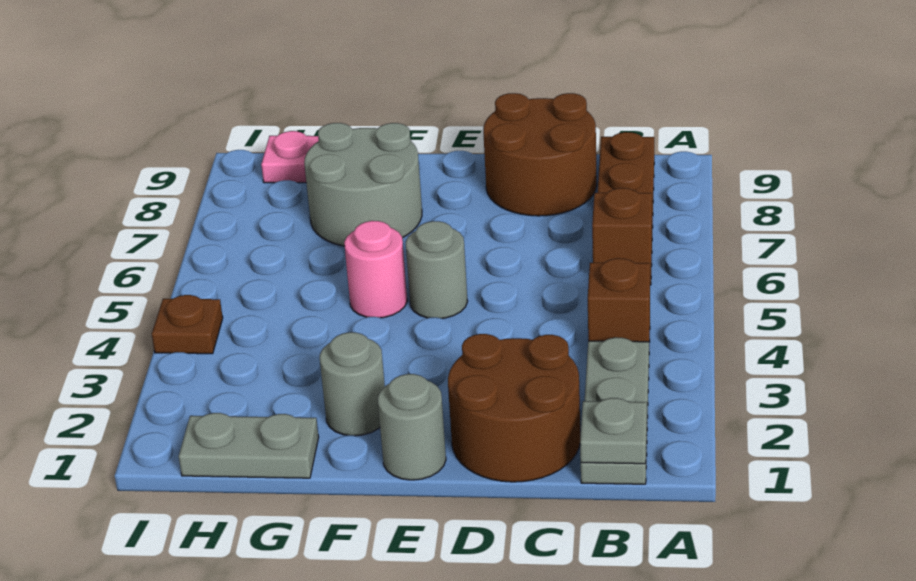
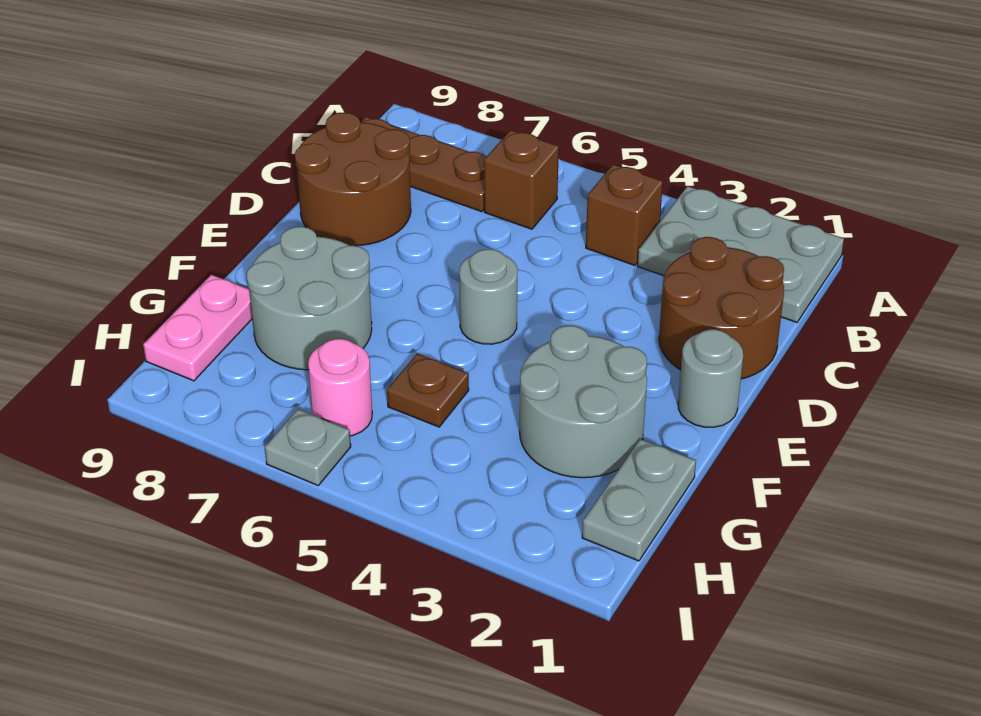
grey 1x3 plate [581,337,649,484] -> grey 2x3 plate [638,186,844,322]
grey 1x1 plate [580,398,647,464] -> grey 1x1 plate moved to [265,409,351,485]
grey 1x1 round brick [320,332,385,436] -> grey 2x2 round brick [520,326,647,478]
pink 1x1 round brick [344,221,407,318] -> pink 1x1 round brick moved to [308,339,372,436]
brown 1x1 plate [152,295,223,354] -> brown 1x1 plate moved to [387,354,469,427]

